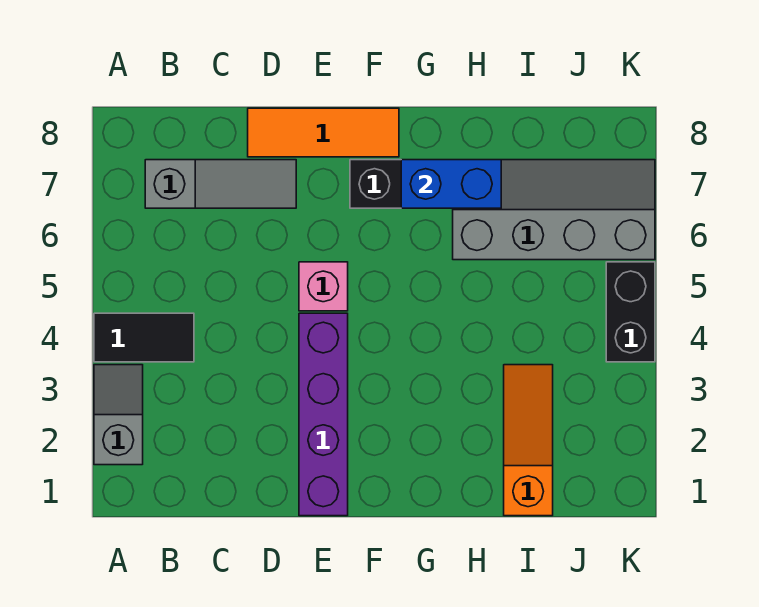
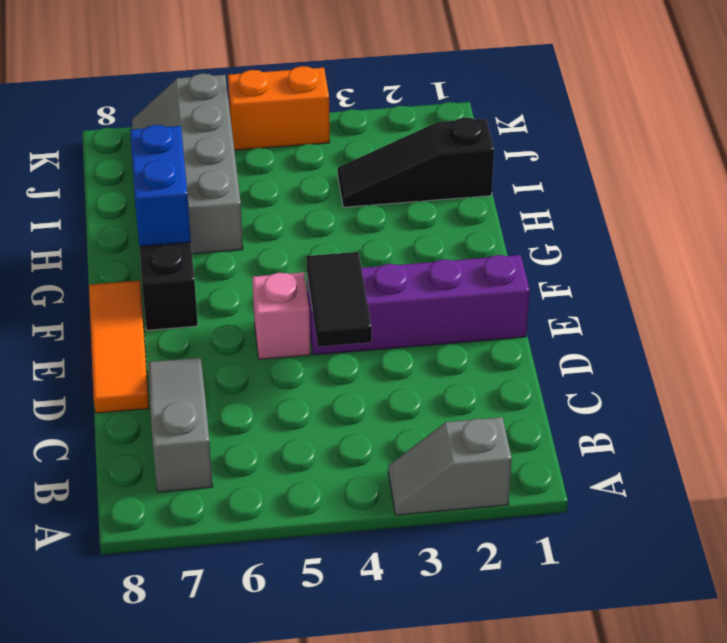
black 1x2 tile [94,313,194,362] -> black 1x2 tile moved to [306,252,372,347]
orange 1x3 slope [504,365,553,516] -> black 1x3 slope [338,118,494,207]
black 1x2 brick [606,262,655,362] -> orange 1x2 brick [228,66,330,150]

